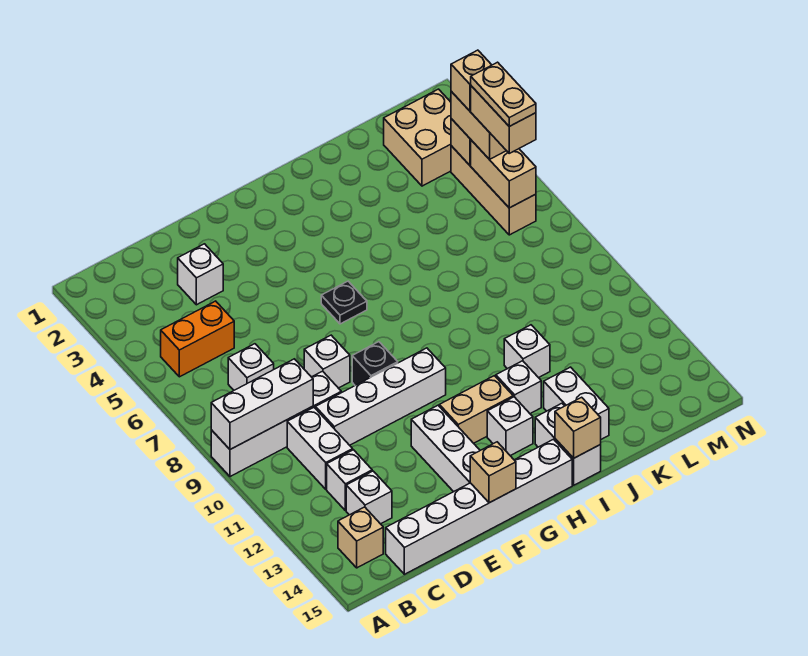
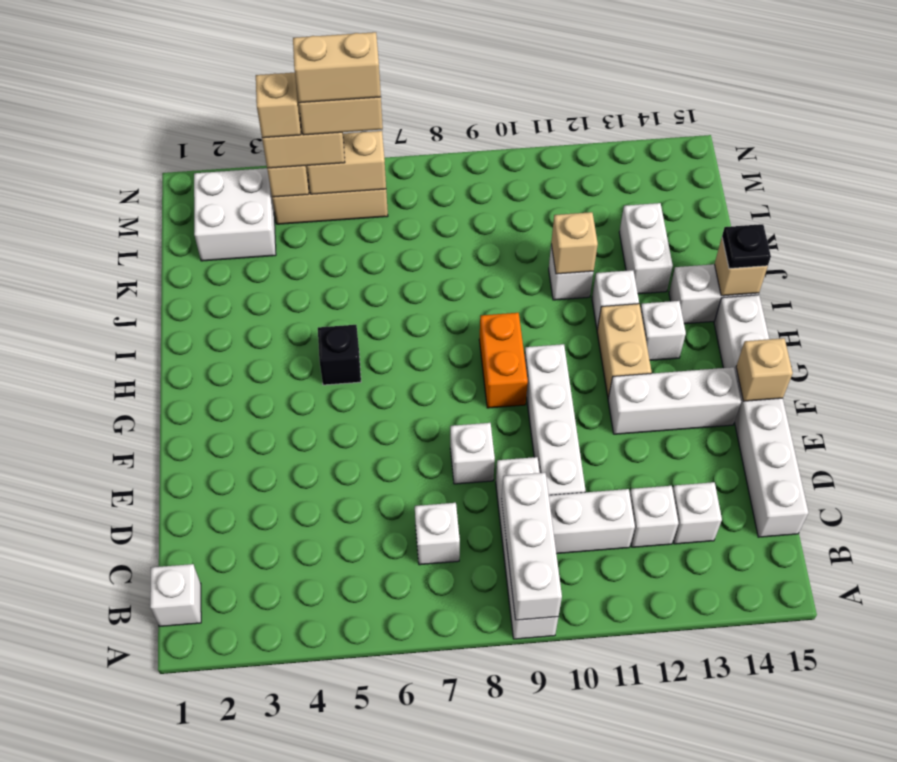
orange 1x2 brick [161,301,234,377] -> orange 1x2 brick moved to [479,313,528,408]
tan 1x1 brick [338,507,383,568] -> tan 1x1 brick moved to [551,212,598,274]
white 1x1 brick [178,244,223,305] -> white 1x1 brick moved to [150,564,201,626]
black 1x1 brick [352,342,398,385] -> black 1x1 brick moved to [318,325,361,385]
black 1x1 plate [321,281,367,324] -> black 1x1 plate moved to [722,224,771,269]
white 1x2 brick [544,367,609,439] -> white 1x2 brick turned to [619,203,673,294]
tan 2x2 brick [384,89,451,186] -> white 2x2 brick [194,168,276,261]
tan 1x2 plate [471,62,536,126] -> tan 1x2 brick [293,32,381,103]

